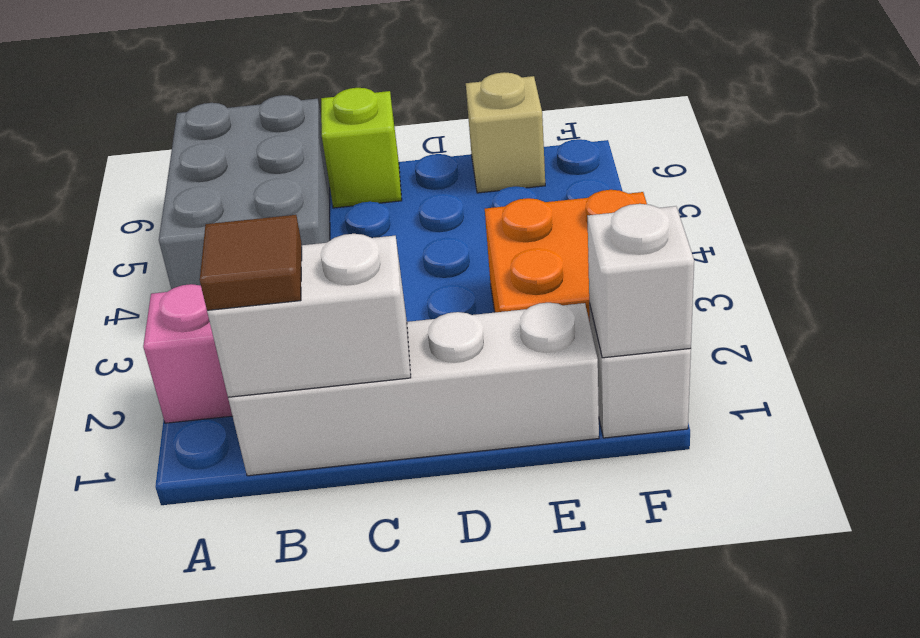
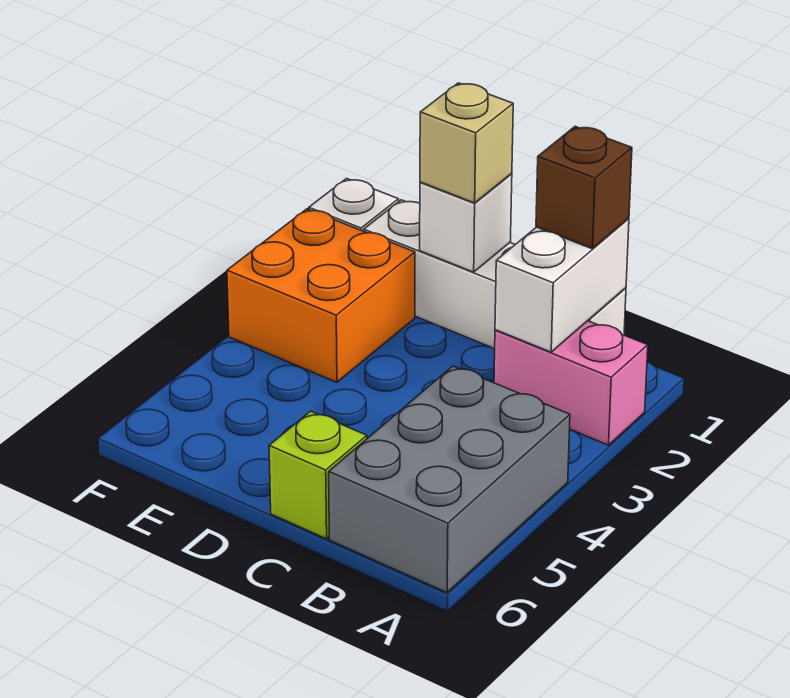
white 1x2 brick [207,234,411,397] -> white 1x2 brick turned to [495,218,629,352]
brown 1x1 tile [200,215,302,310] -> brown 1x1 brick [536,126,632,249]
tan 1x1 brick [466,72,545,193] -> tan 1x1 brick moved to [420,83,513,203]
white 1x1 brick [587,204,694,358] -> white 1x1 brick moved to [420,174,512,272]

